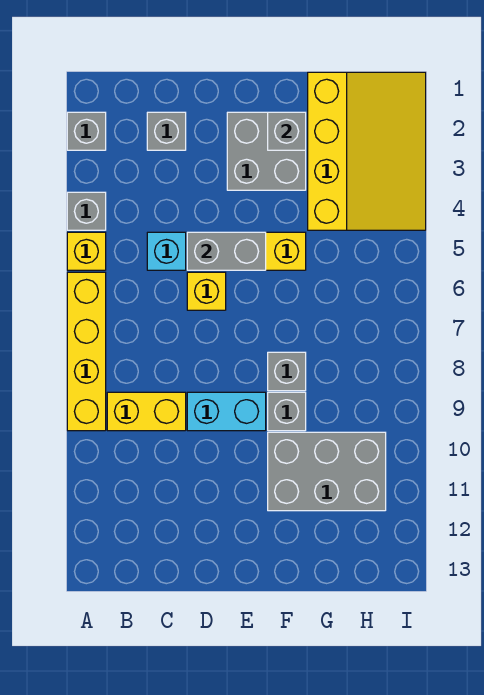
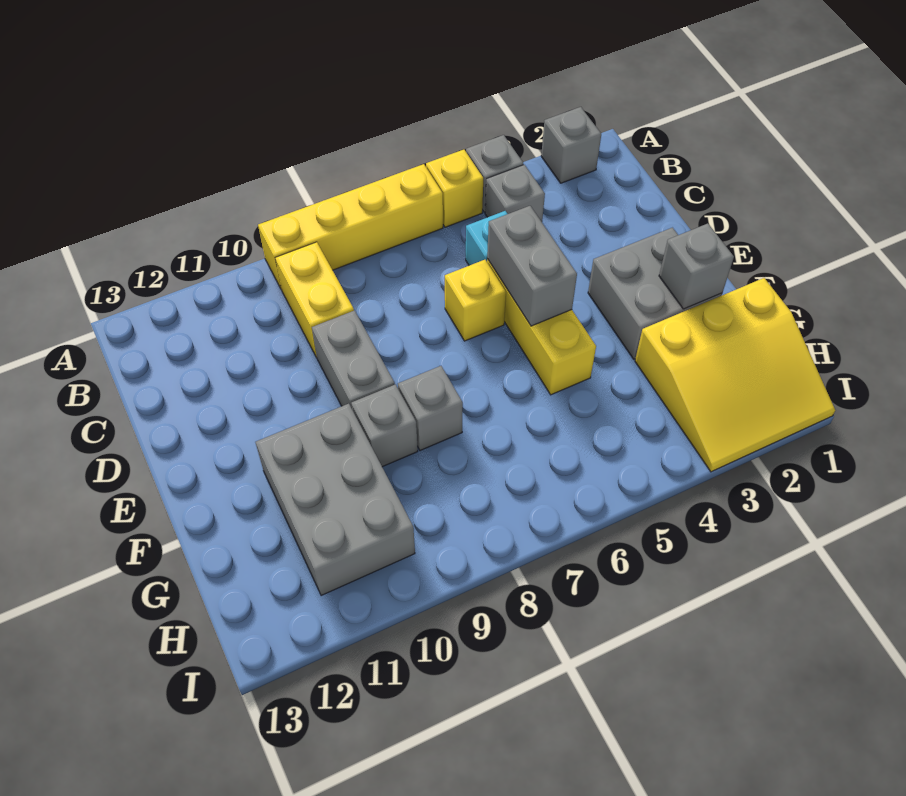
grey 1x1 brick [147,112,186,150] -> grey 1x1 brick moved to [485,165,545,222]
cyan 1x2 brick [187,392,266,431] -> grey 1x2 brick [312,311,395,408]
yellow 3x4 slope [308,72,426,230] -> yellow 3x3 slope [635,278,835,472]

